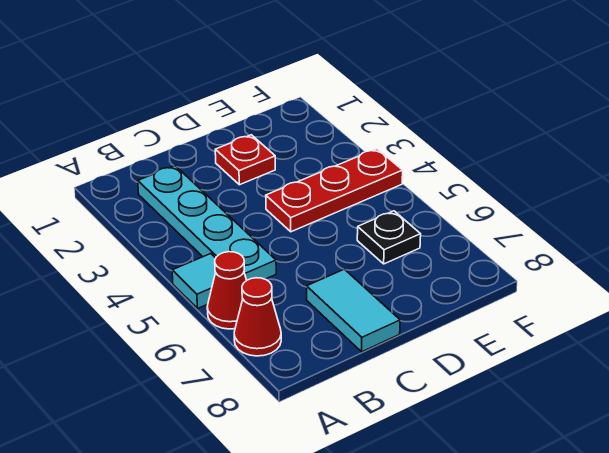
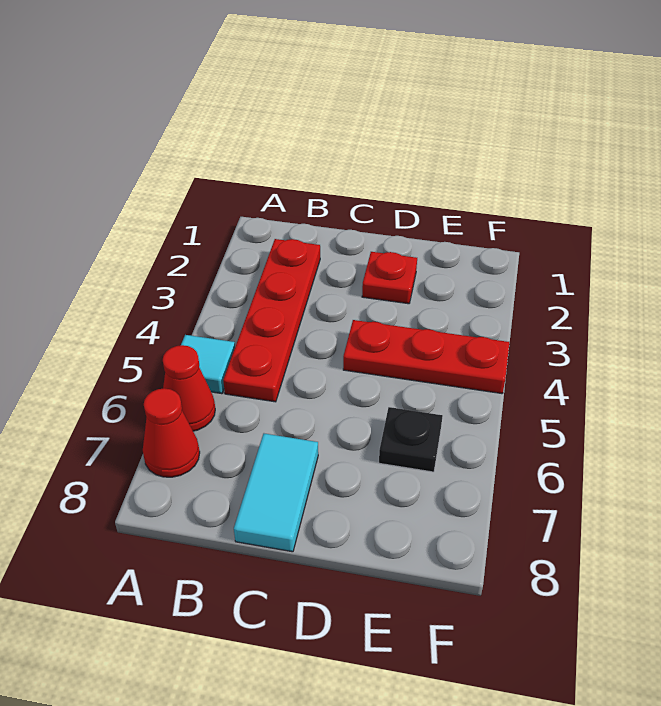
cyan 1x4 plate [138,166,276,280] -> red 1x4 plate [223,239,320,402]

